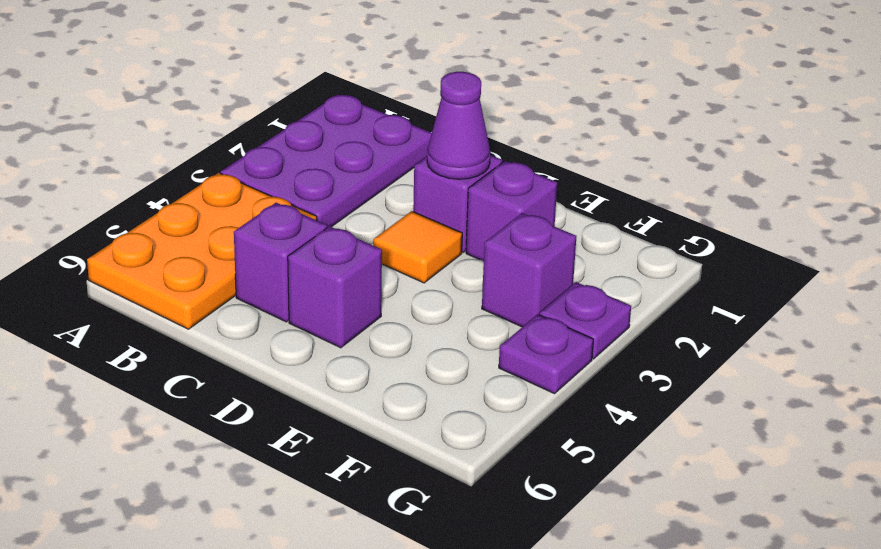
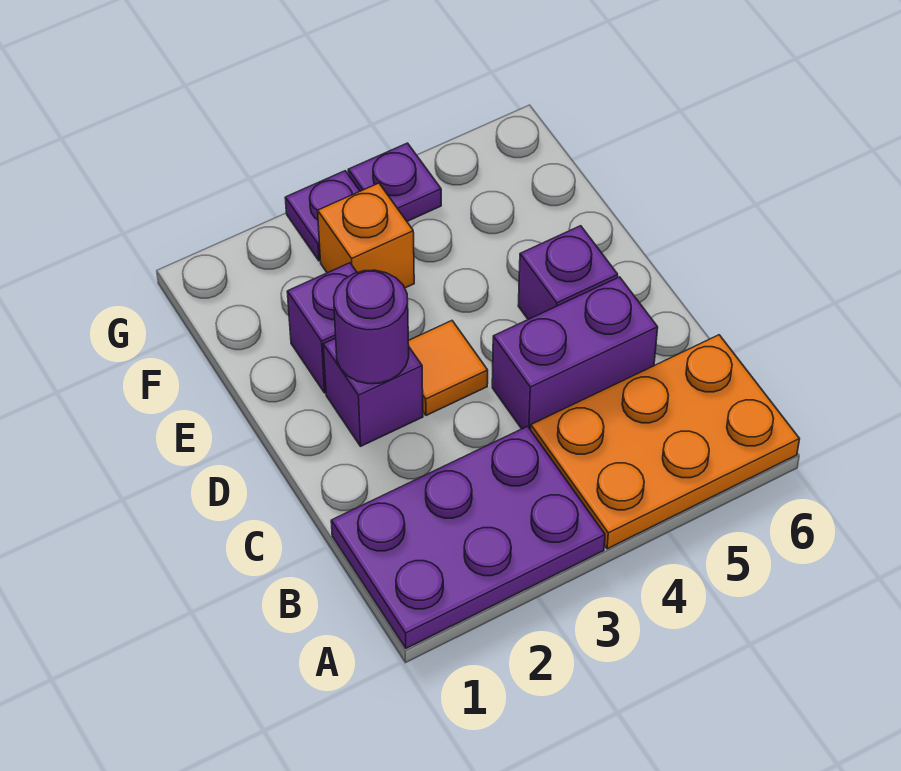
purple 1x1 brick [234,203,327,322] -> purple 1x2 brick [492,277,658,430]
purple 1x1 cone [427,72,490,179] -> purple 1x1 round brick [334,270,409,384]
purple 1x1 brick [482,213,576,327] -> orange 1x1 brick [318,183,414,288]

